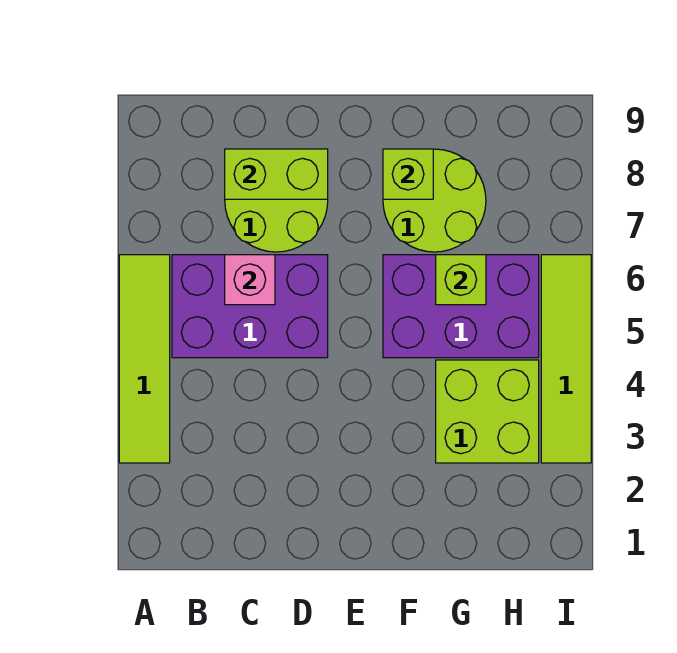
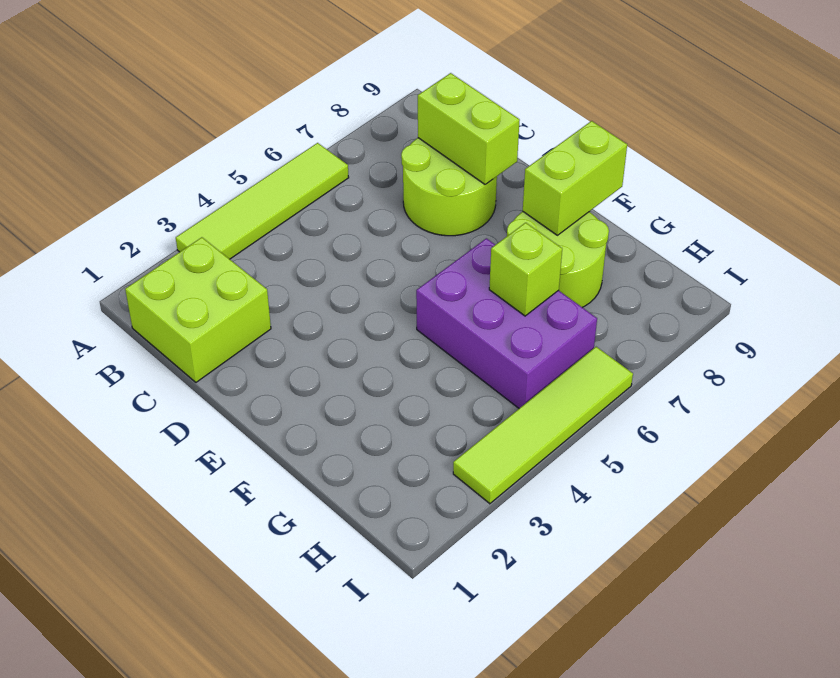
purple 2x3 brick [172,255,328,358] -> none
pink 1x1 brick [225,255,275,305] -> none
lime 1x1 brick [383,149,433,199] -> lime 1x2 brick [523,121,627,235]
lime 2x2 brick [436,360,539,463] -> lime 2x2 brick moved to [125,237,271,382]

